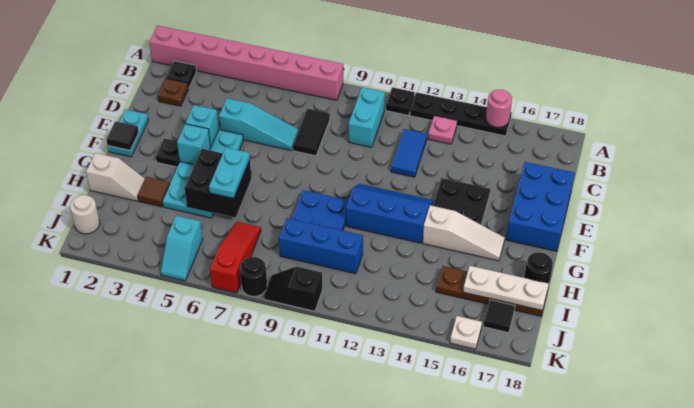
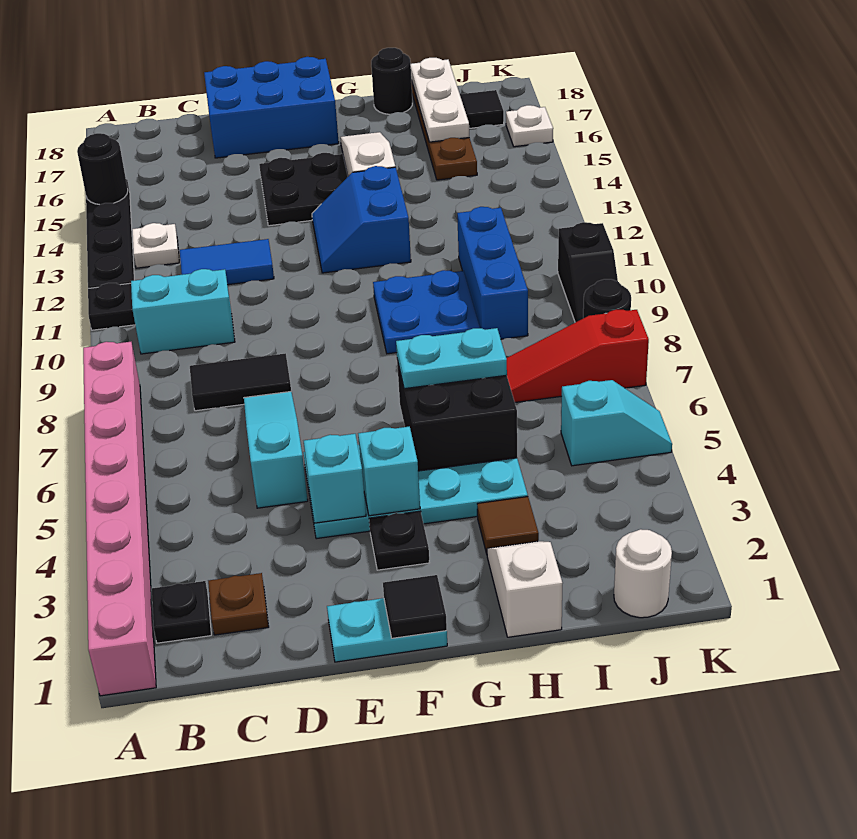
pink 1x1 round brick [486,90,512,127] -> black 1x1 round brick [77,133,128,205]
pink 1x1 plate [428,116,457,144] -> white 1x1 plate [132,223,179,268]
blue 2x3 slope [346,184,434,243] -> blue 2x2 slope [312,166,411,273]

